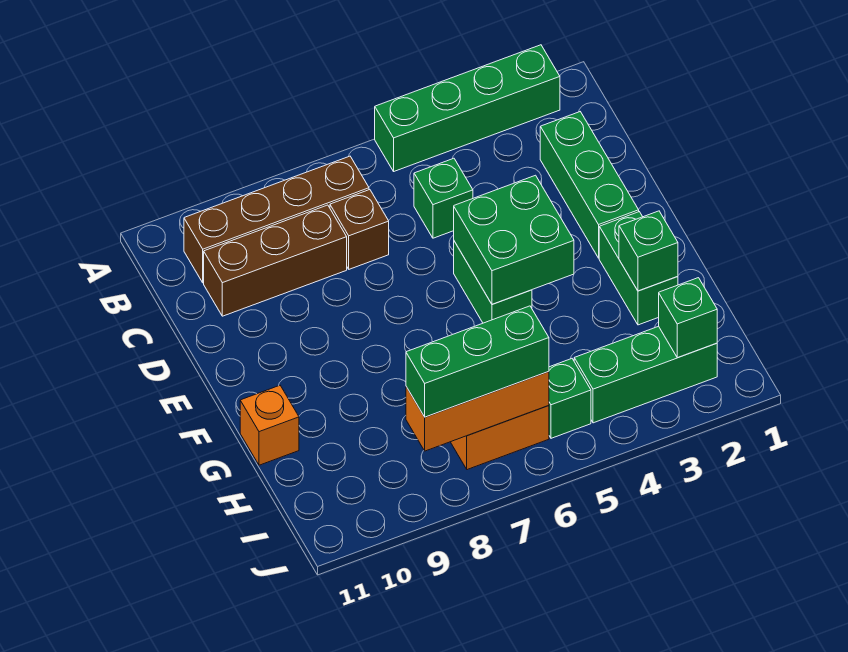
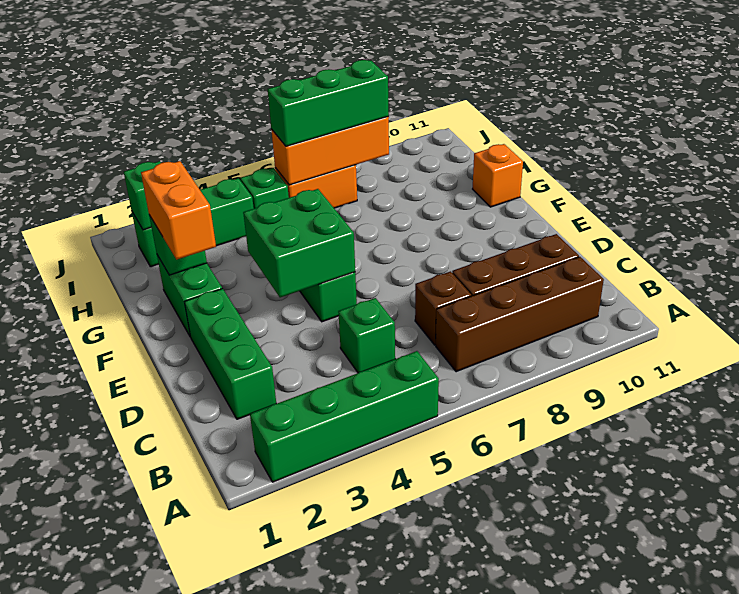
none -> orange 1x2 brick [141,161,216,260]

